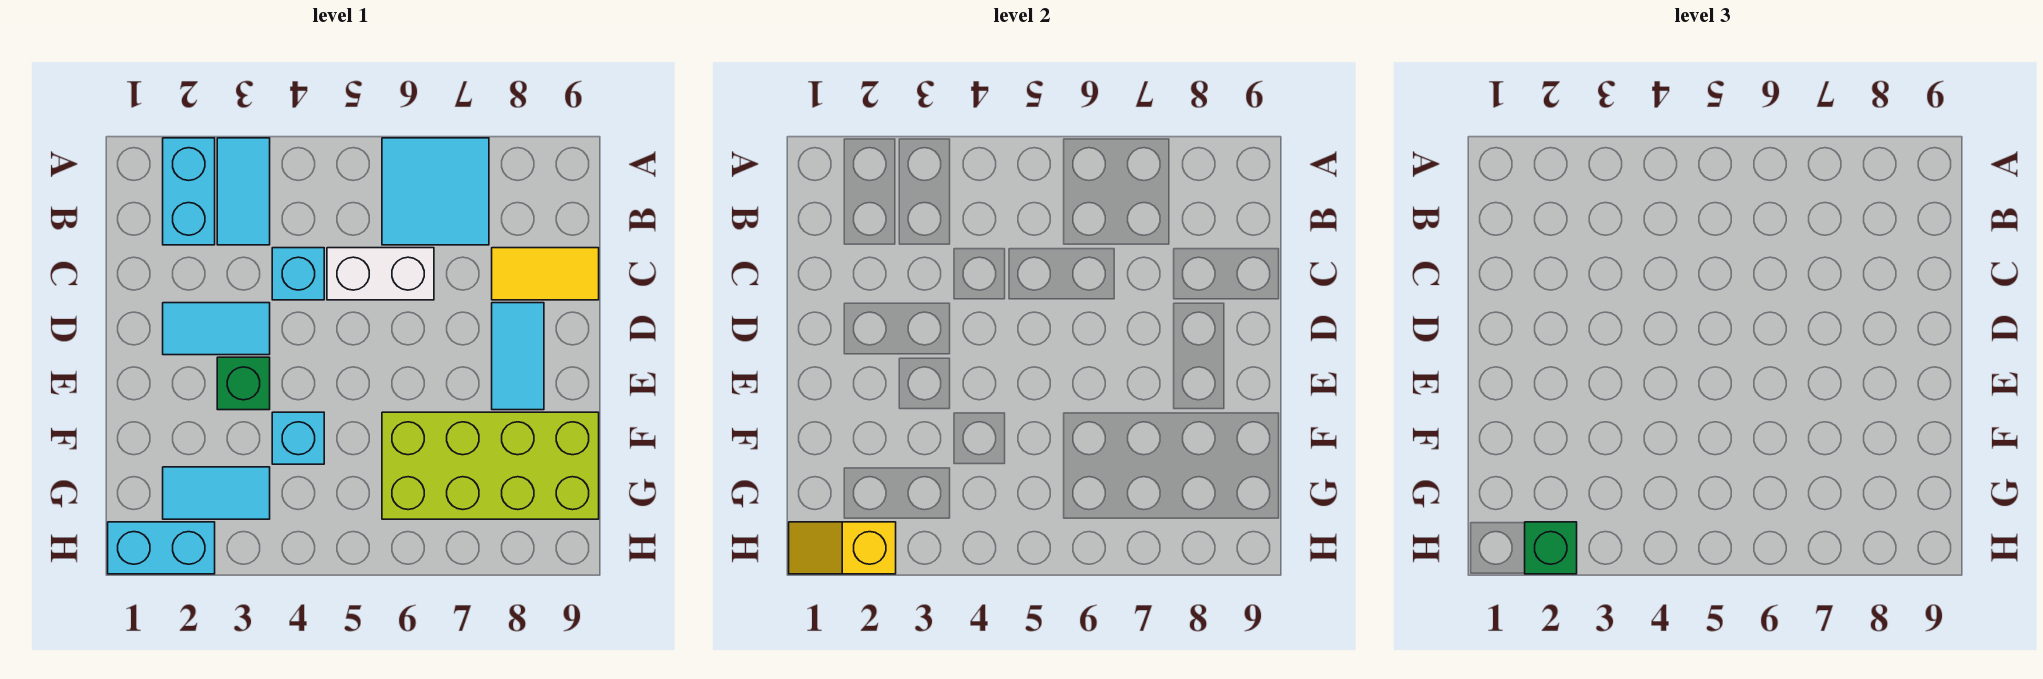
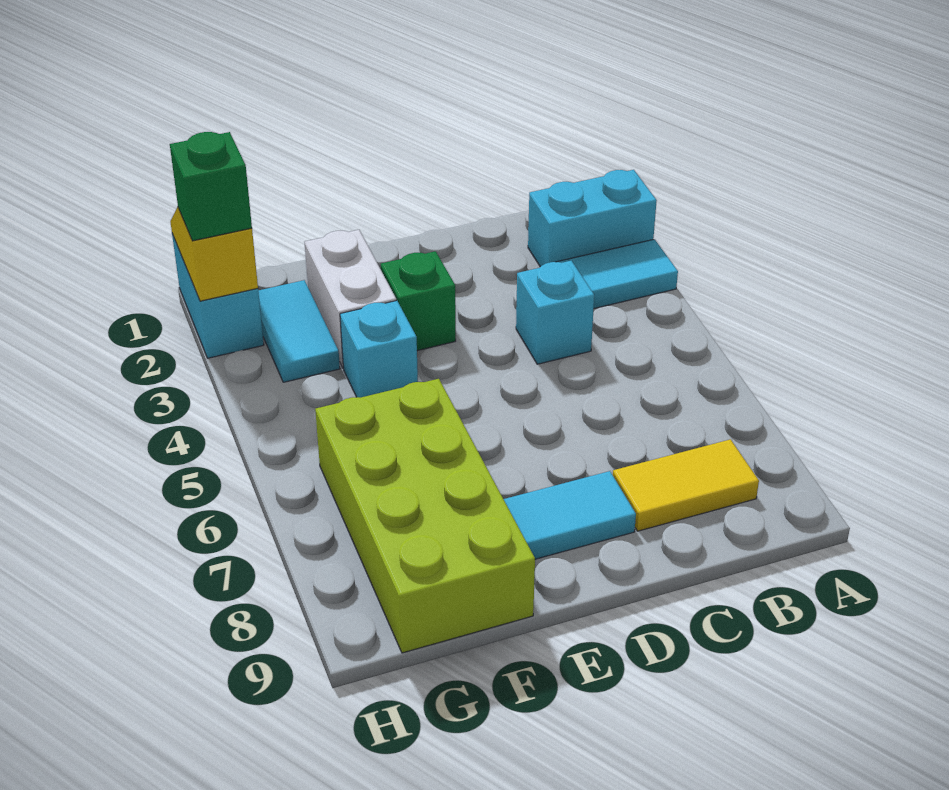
cyan 2x2 tile [382,138,489,245] -> none
white 1x2 brick [327,248,434,300] -> white 1x2 brick moved to [304,230,396,368]
yellow 1x2 tile [492,248,599,300] -> yellow 1x2 tile turned to [613,439,759,531]
cyan 1x2 tile [163,303,270,355] -> none

